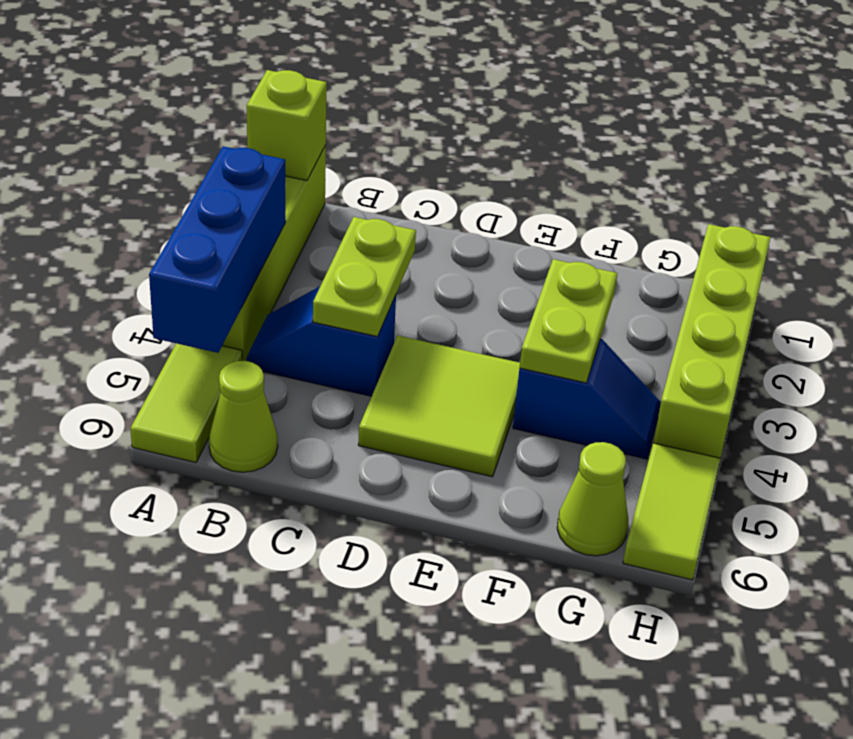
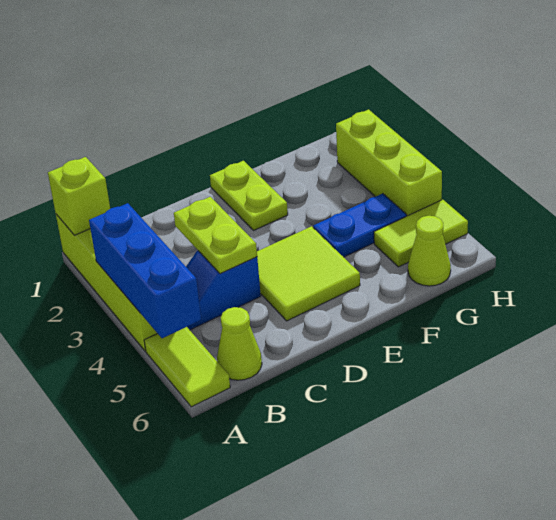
lime 1x2 plate [520,259,617,383] -> lime 1x2 plate moved to [210,161,288,230]
blue 1x2 slope [513,339,661,459] -> blue 1x2 plate [313,194,407,257]
lime 1x4 brick [653,224,771,458] -> lime 1x3 brick [336,110,442,216]
lime 1x2 tile [623,443,720,580] -> lime 1x2 tile turned to [374,200,468,267]

